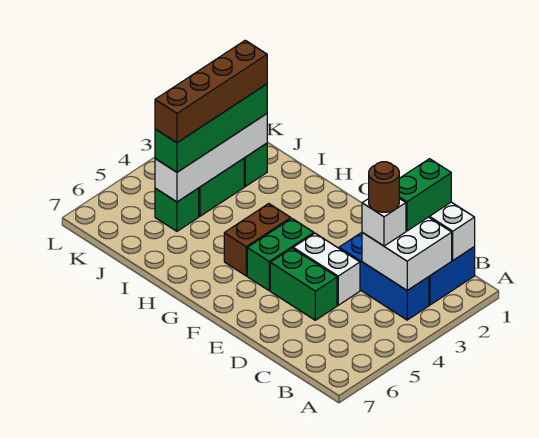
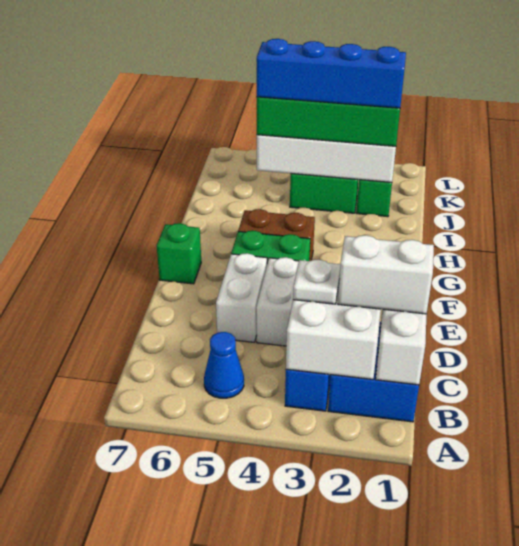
none -> blue 1x1 cone [204,332,244,398]
green 1x2 brick [399,159,451,231] -> white 1x2 brick [338,235,434,314]
white 1x1 brick [362,199,406,246] -> white 1x1 plate [293,260,341,304]
brown 1x1 round brick [369,162,399,212] -> none
green 1x2 brick [270,248,337,320] -> white 1x2 brick [216,253,267,342]
brown 1x4 brick [155,40,267,143] -> blue 1x4 brick [257,39,406,108]
green 1x1 brick [155,188,199,231] -> green 1x1 brick moved to [157,223,201,284]

